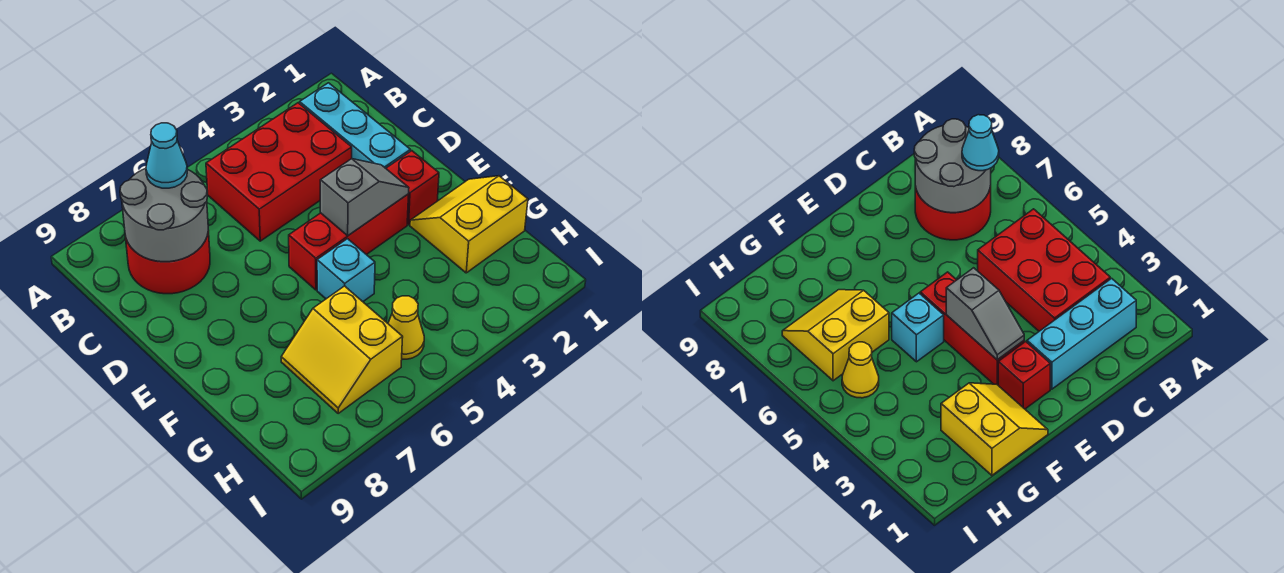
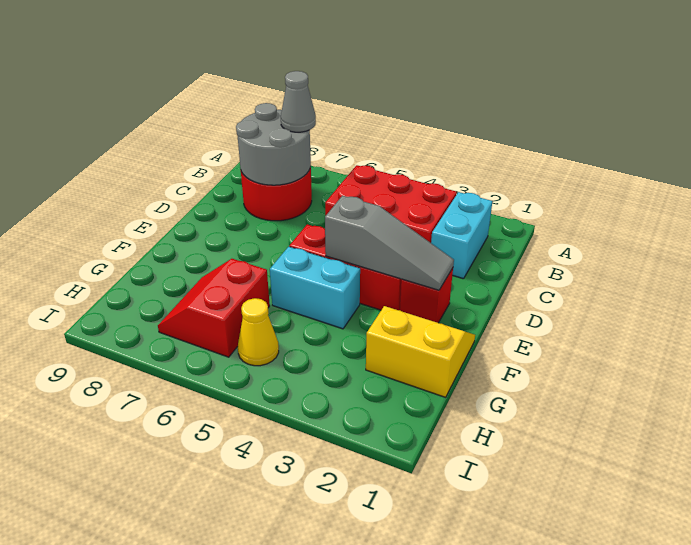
cyan 1x3 brick [300,83,410,168] -> cyan 1x2 brick [431,192,492,279]
cyan 1x1 cone [146,123,187,188] -> grey 1x1 cone [281,71,316,132]
grey 1x2 slope [320,159,409,236] -> grey 1x3 slope [325,196,454,290]
cyan 1x1 brick [317,239,375,302] -> cyan 1x2 brick [270,247,360,329]
yellow 2x2 slope [281,286,403,413] -> red 2x2 slope [158,259,270,357]

